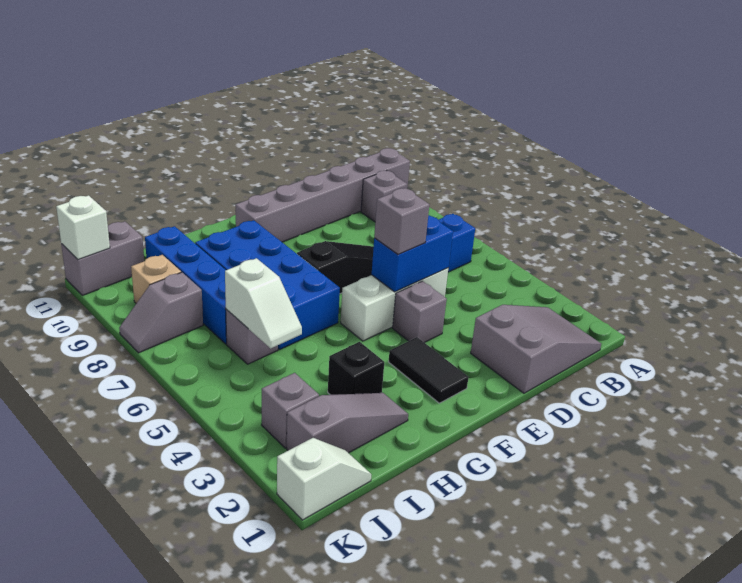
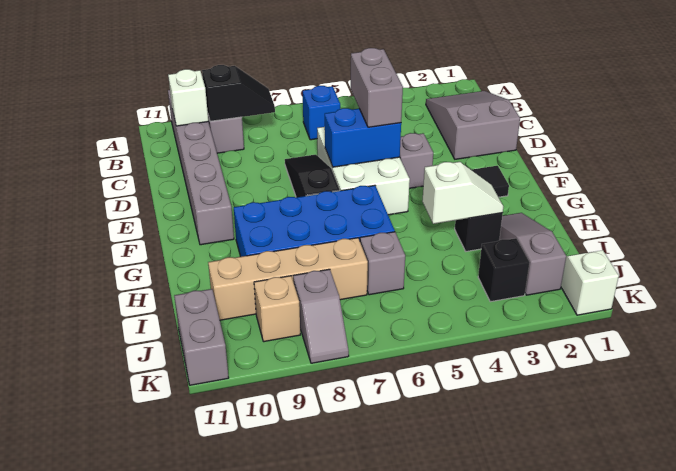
none -> black 1x2 slope [202,65,275,121]
white 1x3 brick [341,268,448,341] -> white 2x3 brick [317,127,410,215]
blue 1x2 brick [372,215,453,292] -> blue 1x2 brick turned to [325,108,401,167]
grey 1x1 brick [374,188,429,255] -> grey 1x2 brick [351,48,403,127]
white 1x2 slope [225,258,302,348] -> white 1x2 slope moved to [422,162,503,224]
blue 1x4 brick [145,226,227,344] -> tan 1x4 brick [208,238,368,320]
grey 1x1 brick [262,373,319,448] -> black 1x1 brick [478,238,530,302]
white 1x1 brick [56,195,110,260] -> white 1x1 brick moved to [168,69,208,126]

